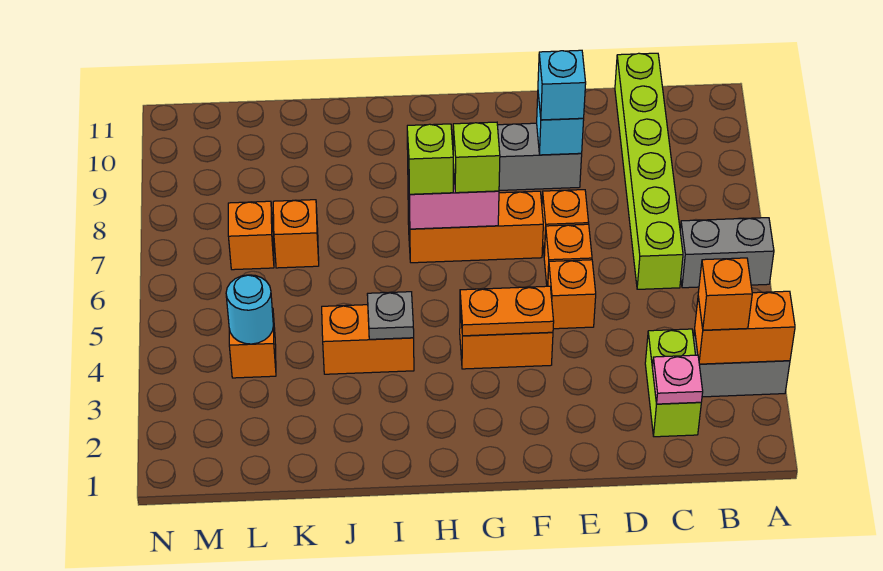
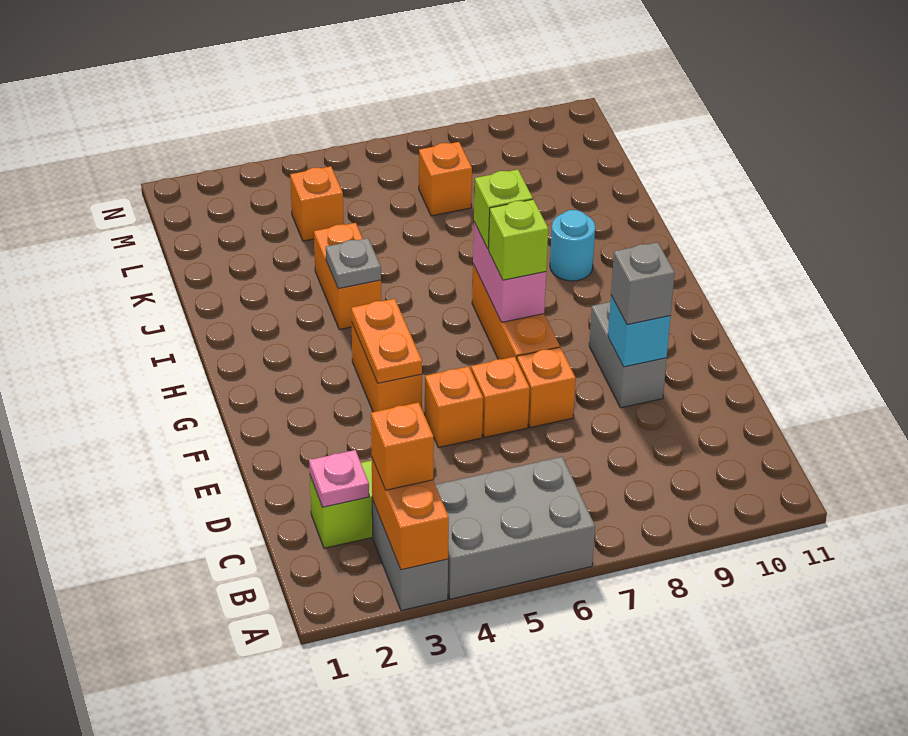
grey 1x2 brick [680,218,774,288] -> grey 2x3 brick [435,457,595,599]
lime 1x6 brick [615,53,683,289] -> none
cyan 1x1 brick [538,50,586,120] -> grey 1x1 brick [611,242,675,325]
orange 1x1 brick [273,200,319,268] -> none
cyan 1x1 round brick [226,275,273,344] -> cyan 1x1 round brick moved to [550,210,595,281]

